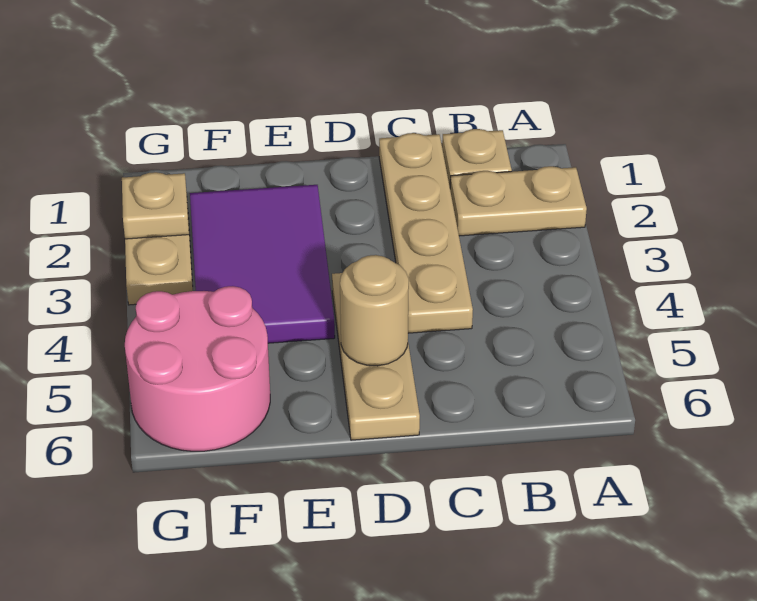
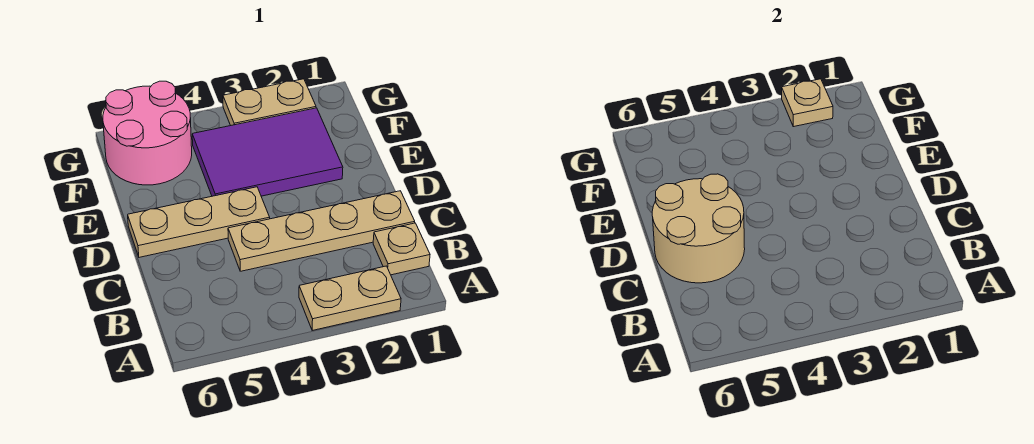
tan 1x2 plate [450,166,587,236] -> tan 1x2 plate turned to [299,266,401,330]
tan 1x1 round brick [340,255,409,366] -> tan 2x2 round brick [652,174,745,283]

